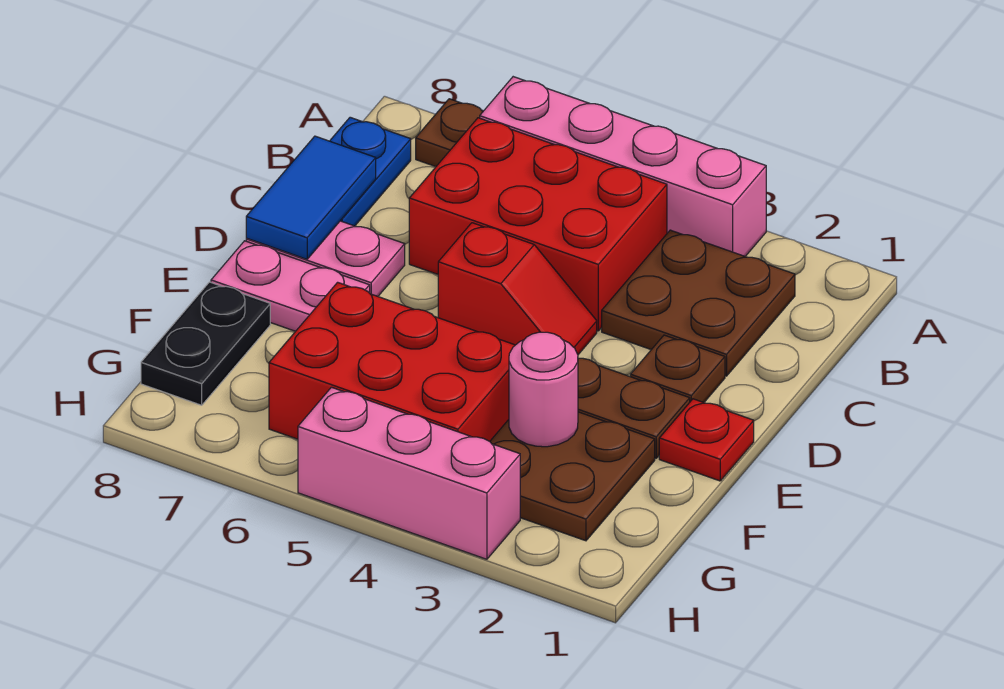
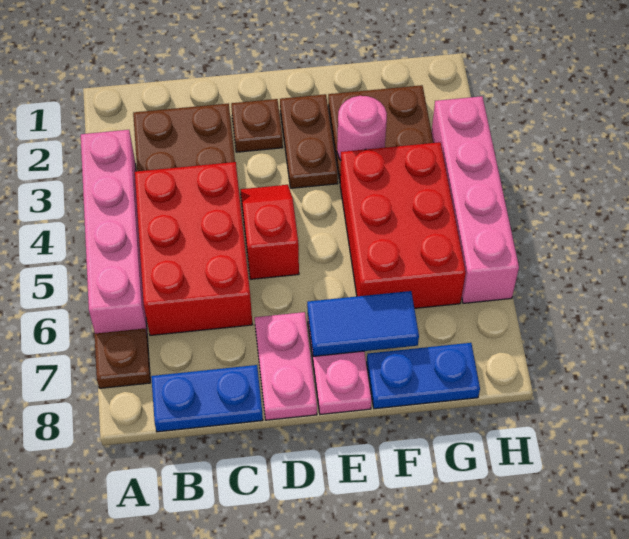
blue 1x2 tile [246,136,376,259] -> blue 1x2 tile moved to [307,291,419,356]
red 1x1 plate [659,399,754,481] -> none
black 1x2 plate [141,282,270,405] -> blue 1x2 plate [367,343,480,409]
pink 1x3 brick [298,387,520,559] -> pink 1x4 brick [432,96,519,303]

